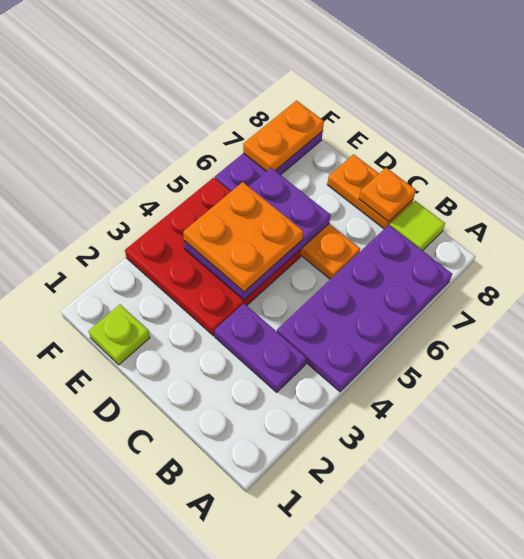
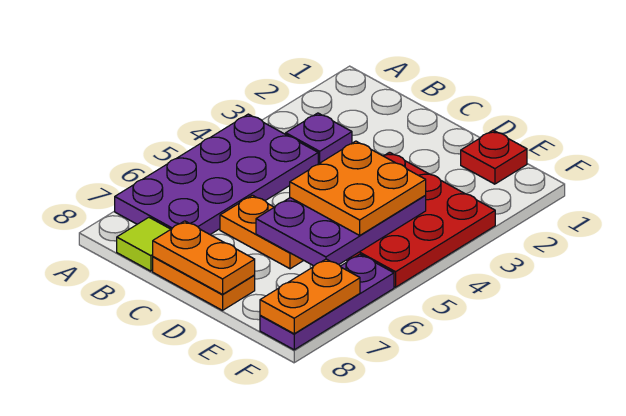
purple 1x2 plate [214,304,307,392] -> purple 1x1 plate [286,113,352,164]
orange 1x1 plate [359,168,416,222] -> orange 1x2 plate [153,221,255,294]
lime 1x1 plate [89,305,150,365] -> red 1x1 plate [461,130,527,184]

